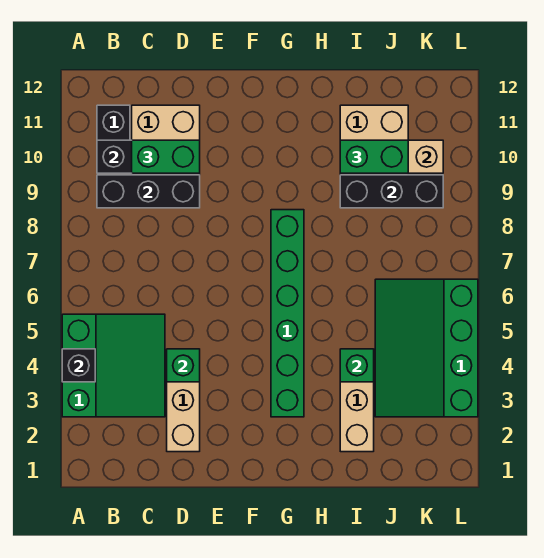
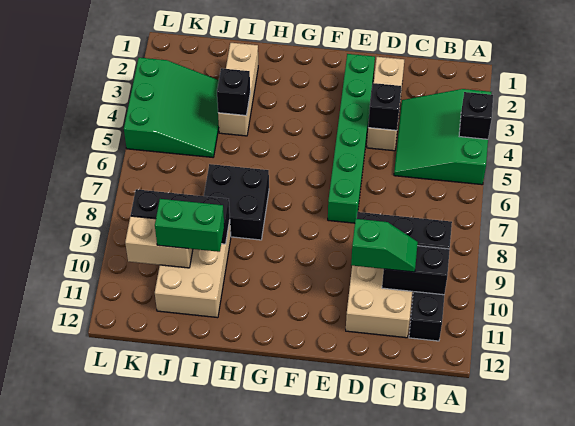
green 1x2 brick [132,140,200,173] -> green 1x2 slope [351,219,418,272]
green 1x1 brick [167,349,200,382] -> black 1x1 brick [368,83,401,130]
green 1x6 brick [271,210,304,417] -> green 1x6 brick moved to [328,54,375,223]
none -> black 2x2 brick [204,164,269,240]
green 1x1 brick [340,349,374,382] -> black 1x1 brick [217,68,250,116]
green 3x4 slope [375,279,478,417] -> green 3x3 slope [124,58,219,157]

